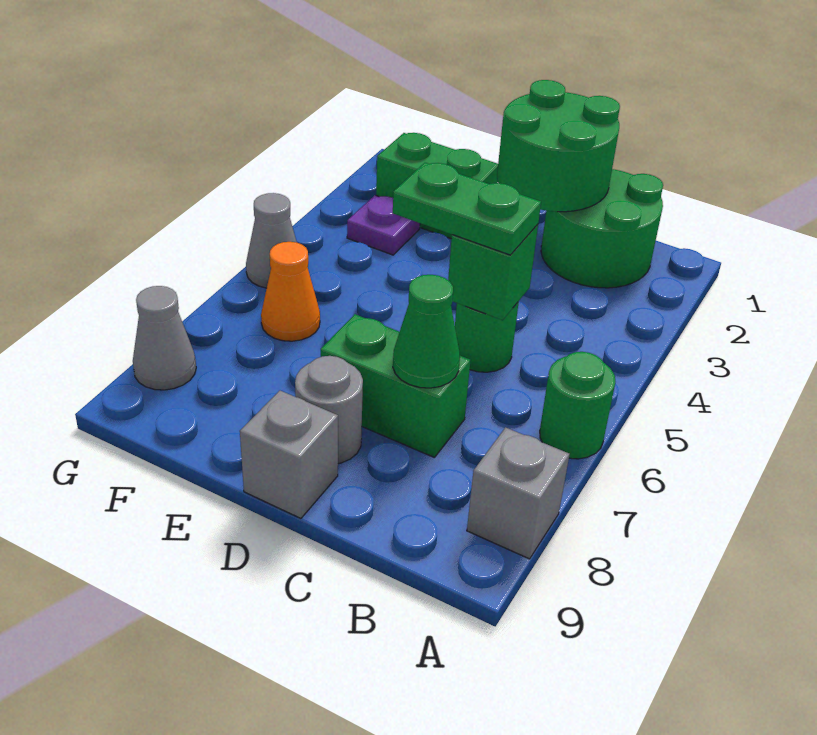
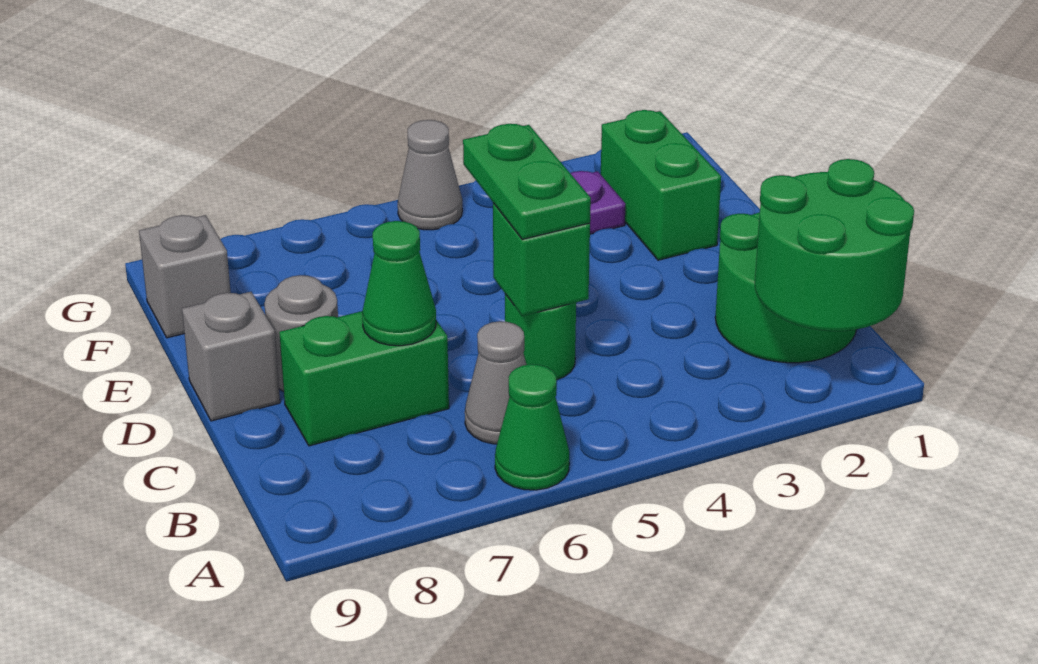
green 1x1 round brick [540,352,615,459] -> green 1x1 cone [495,364,569,490]
grey 1x1 brick [467,428,570,559] -> grey 1x1 brick moved to [139,215,231,338]
green 2x2 round brick [497,80,620,212] -> green 2x2 round brick moved to [755,159,914,331]
green 1x2 brick [321,314,471,457] -> green 1x2 brick turned to [279,311,449,446]
orange 1x1 cone [261,242,320,341] -> none
grey 1x1 cone [133,286,196,390] -> grey 1x1 cone moved to [465,321,526,444]

